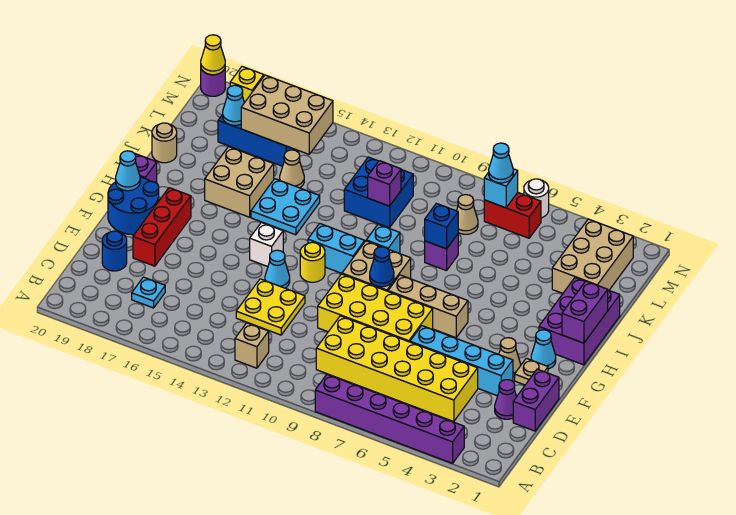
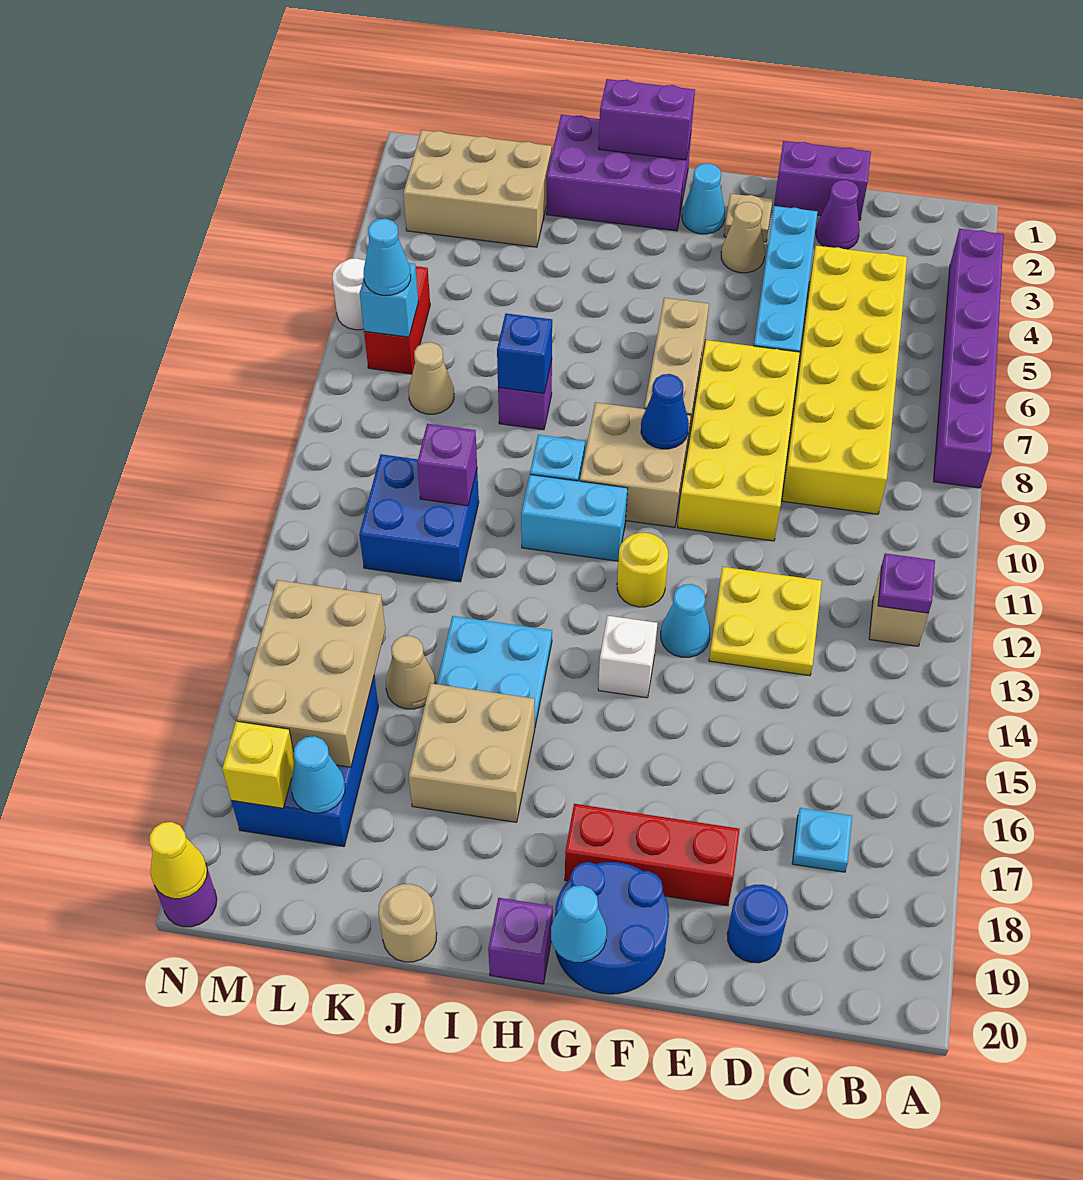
none -> purple 1x1 plate [878,553,935,613]
cyan 1x2 brick [308,223,365,273] -> cyan 1x2 brick turned to [521,475,628,561]

